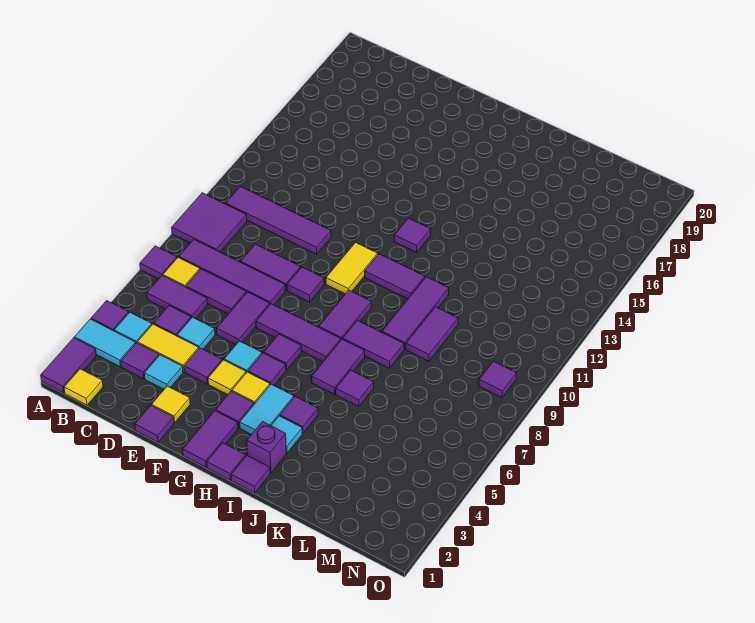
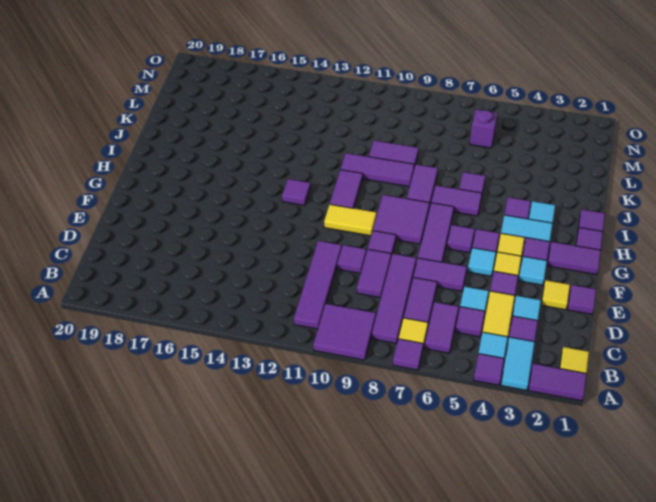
none -> cyan 1x1 tile [519,256,547,285]
purple 1x2 tile [319,290,371,340] -> purple 2x2 tile [373,195,430,244]
purple 1x1 brick [247,422,286,473] -> purple 1x1 brick moved to [470,110,498,148]
purple 1x1 tile [479,361,517,397] -> purple 1x1 tile moved to [337,245,366,273]

